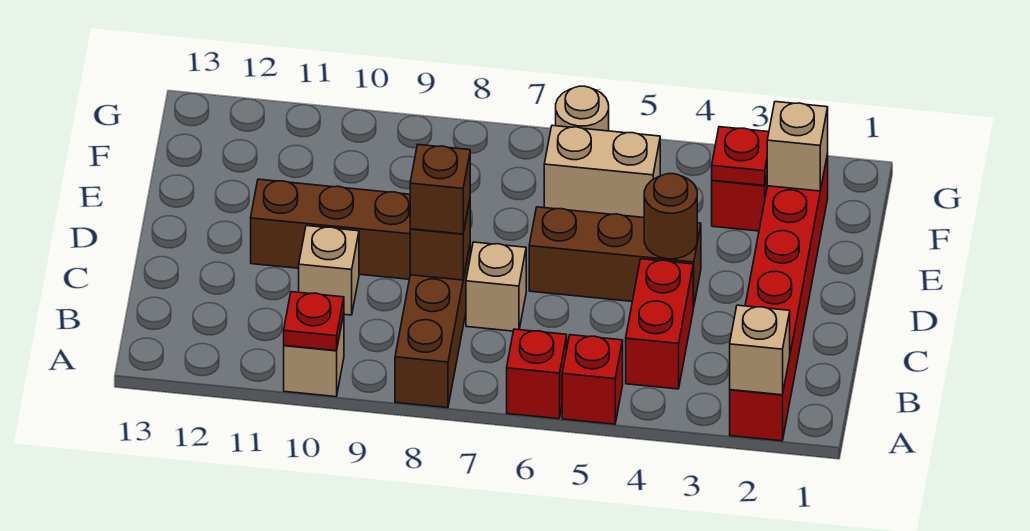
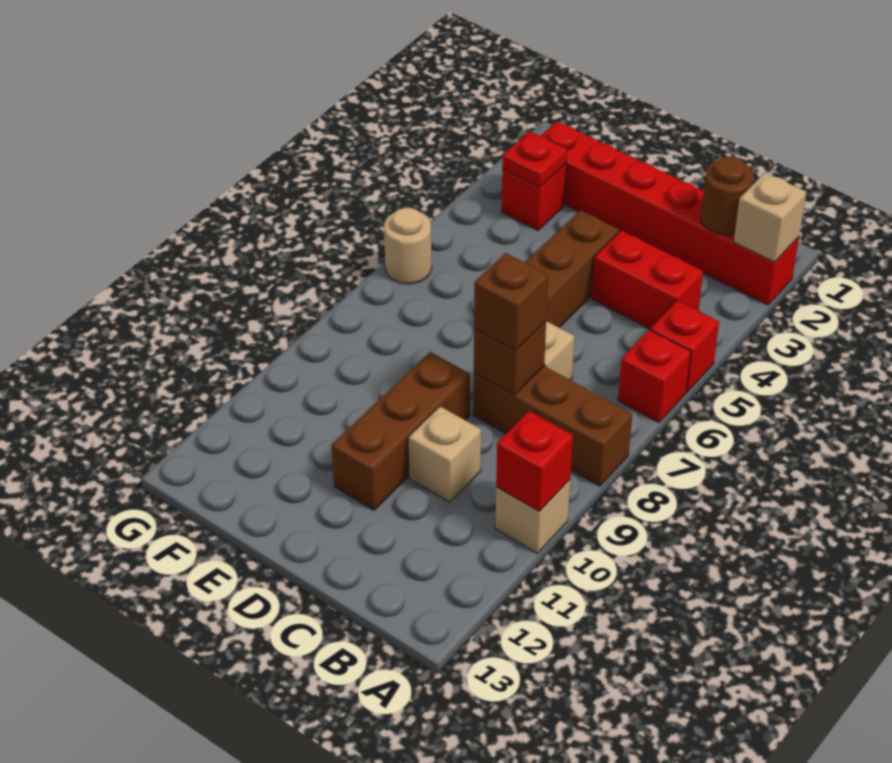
red 1x1 plate [284,292,344,351] -> red 1x1 brick [496,411,573,511]
brown 1x1 round brick [644,174,697,259] -> brown 1x1 round brick moved to [700,156,754,235]
tan 1x1 brick [767,102,828,191] -> none
tan 1x2 brick [544,125,660,218] -> none

